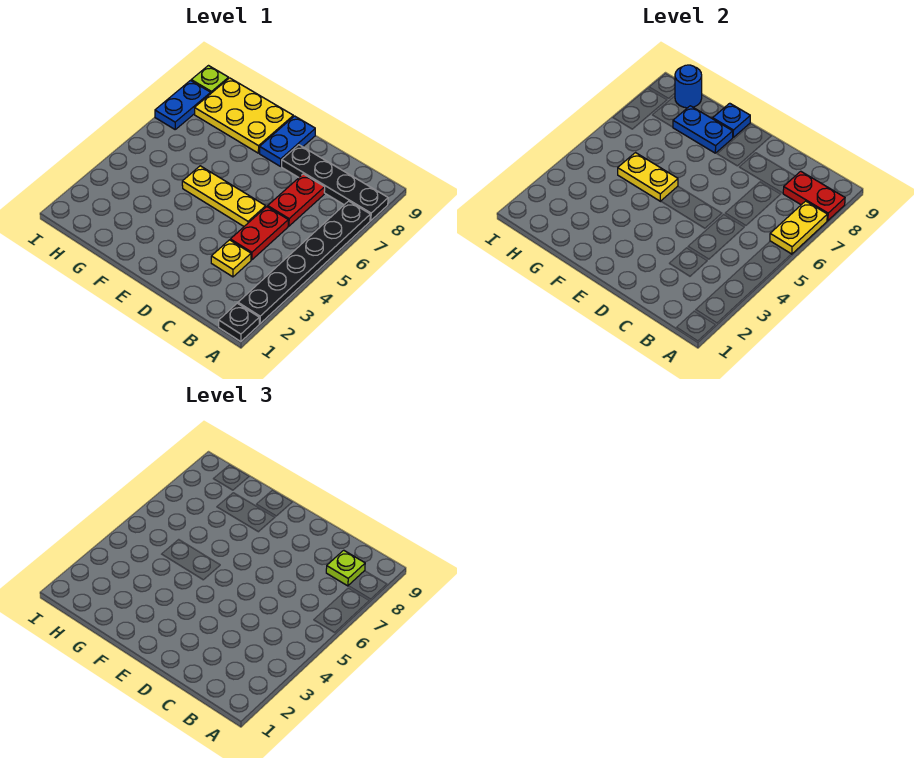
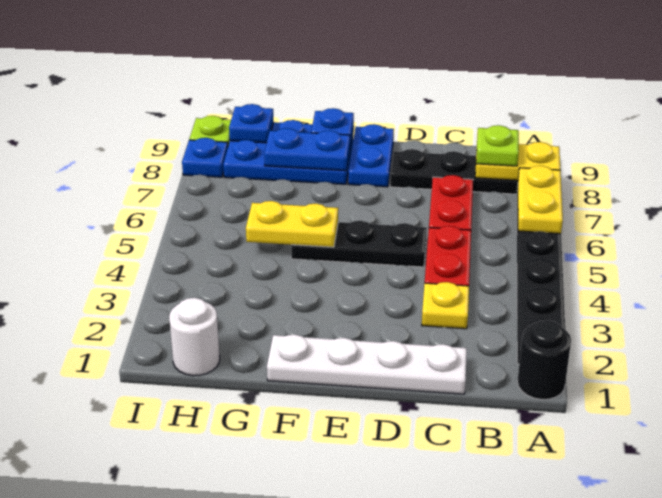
black 1x1 plate [219,303,259,342] -> black 1x1 round brick [517,320,571,400]
red 1x2 plate [783,171,845,221] -> yellow 1x2 plate [475,142,560,180]
none -> white 1x4 plate [267,335,467,394]
yellow 1x3 plate [182,166,266,226] -> black 1x3 plate [291,221,427,267]
yellow 2x3 plate [195,78,293,153] -> blue 2x3 plate [223,120,354,184]
none -> white 1x1 round brick [169,298,220,376]
blue 1x1 round brick [675,65,702,108] -> blue 1x1 plate [229,104,274,143]
blue 1x2 plate [155,81,211,129] -> blue 1x1 plate [182,138,228,177]

